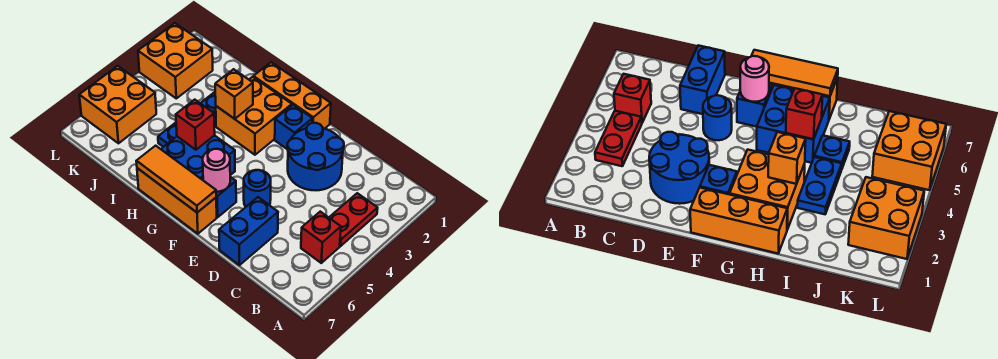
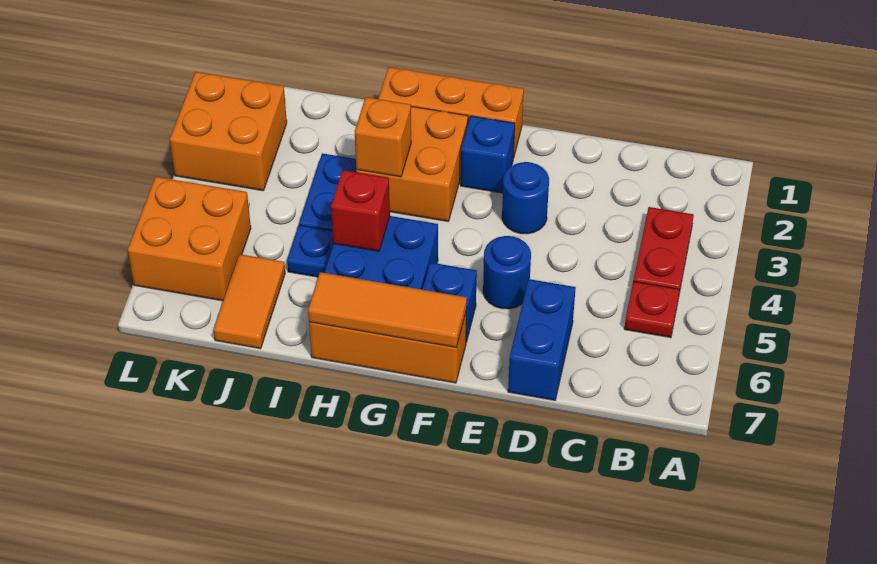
red 1x1 brick [301,212,341,263] -> red 1x1 plate [625,281,680,338]
blue 2x2 round brick [287,123,344,190] -> blue 1x1 round brick [502,162,549,234]
pink 1x1 round brick [203,149,230,192] -> none
none -> orange 1x2 tile [214,254,285,349]

